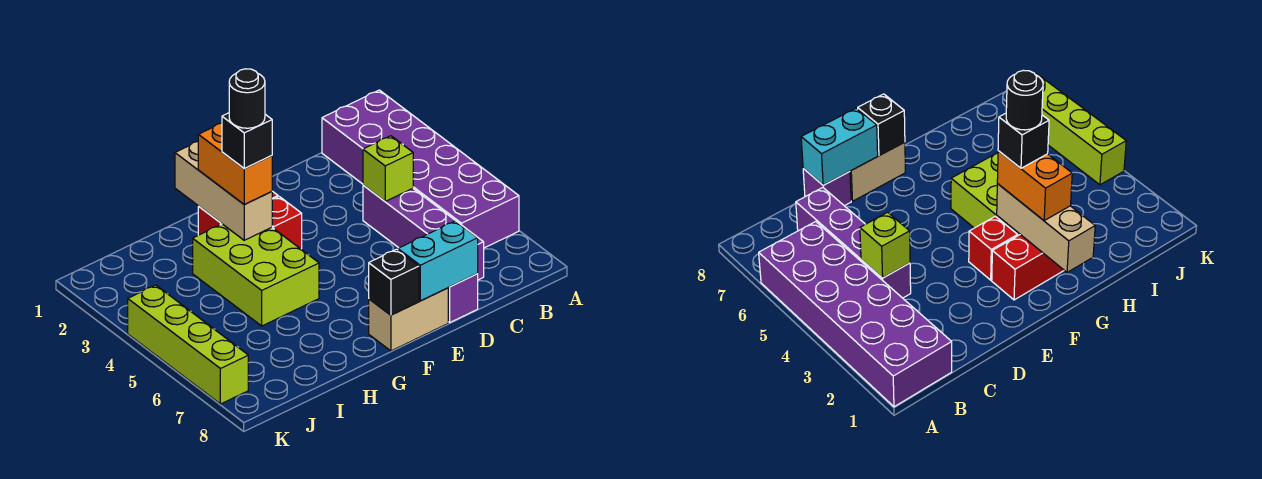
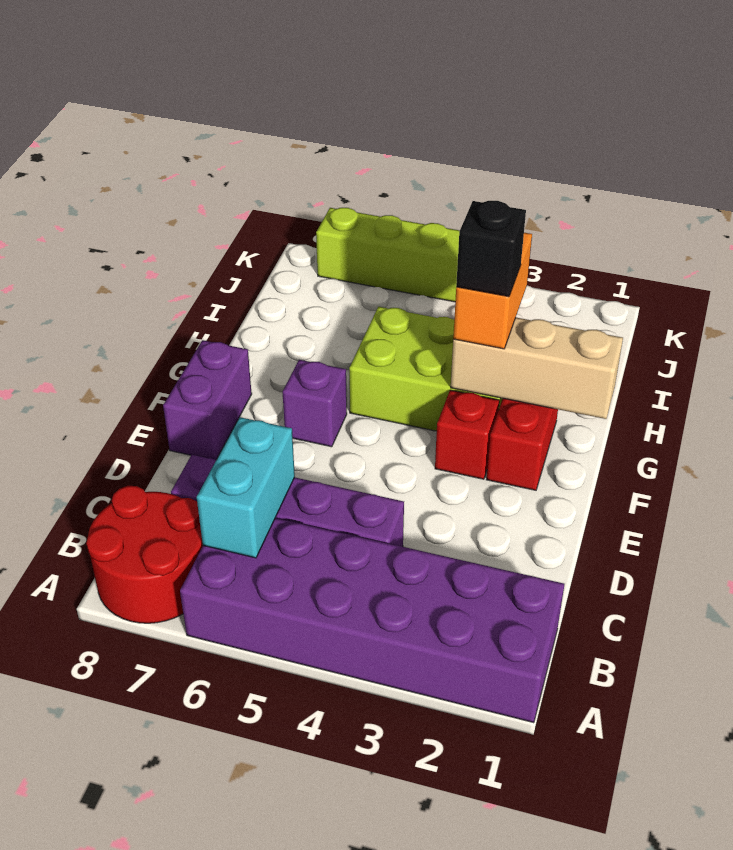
none -> red 2x2 round brick [86,486,203,623]
lime 1x1 brick [363,136,413,201] -> none
purple 1x1 brick [448,274,478,322] -> purple 1x1 brick moved to [283,360,347,447]
cyan 1x2 brick [398,221,478,301] -> cyan 1x2 brick moved to [197,417,295,558]
tan 1x2 brick [369,288,448,351] -> purple 1x2 brick [163,340,252,460]
black 1x1 brick [369,249,419,315] -> none
orange 1x2 brick [198,123,272,204] -> orange 1x2 brick turned to [453,233,532,349]
black 1x1 round brick [229,69,265,128] -> none

